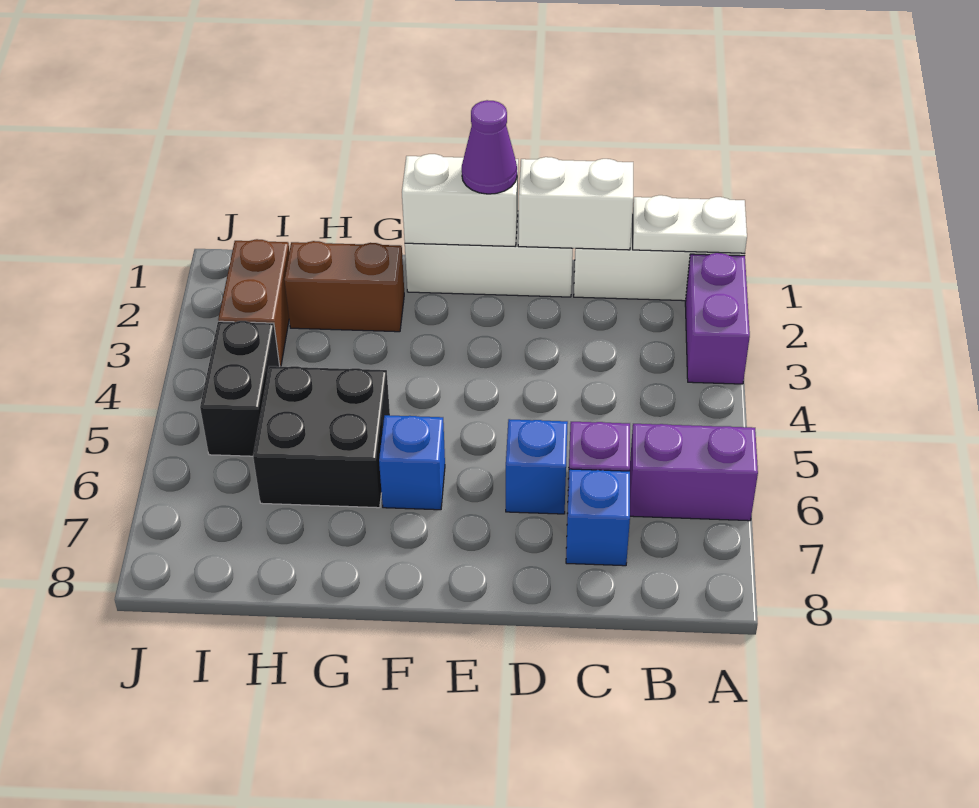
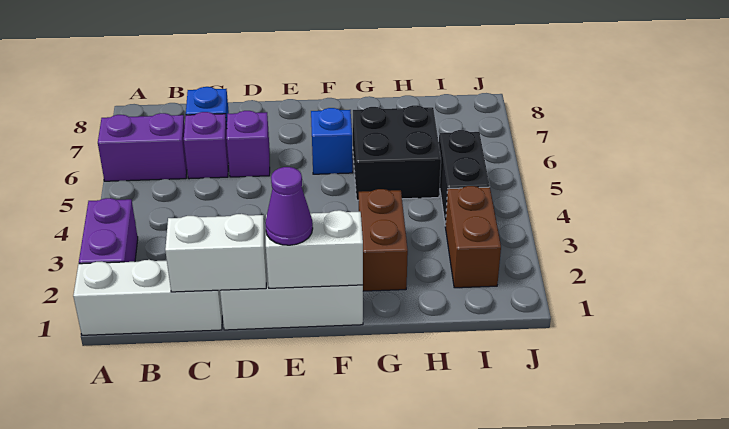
white 1x2 plate [633,195,747,253] -> none
blue 1x1 brick [506,419,568,514] -> purple 1x1 brick [226,111,270,177]
brown 1x2 brick [284,241,404,332] -> brown 1x2 brick turned to [359,189,408,291]

